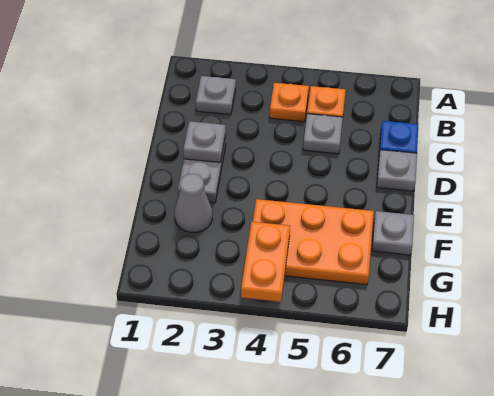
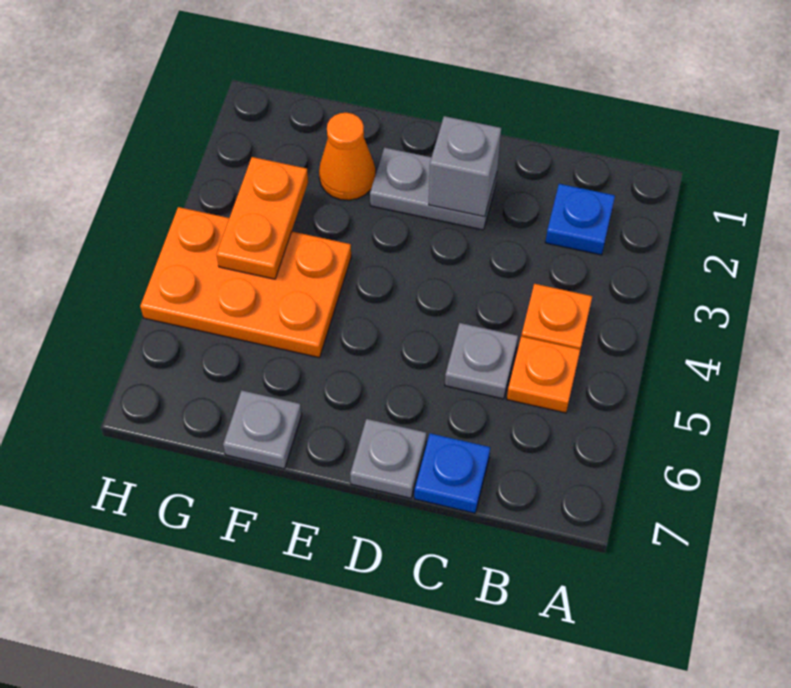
grey 1x1 plate [196,76,236,115] -> blue 1x1 plate [545,184,615,255]
grey 1x1 plate [183,121,226,163] -> grey 1x1 brick [429,116,501,217]
grey 1x1 cone [175,174,212,232] -> orange 1x1 cone [319,113,375,200]
orange 2x3 plate [253,199,374,285] -> orange 2x3 plate turned to [140,207,351,358]
orange 1x2 plate [241,222,290,302] -> orange 1x2 plate turned to [217,157,308,279]

